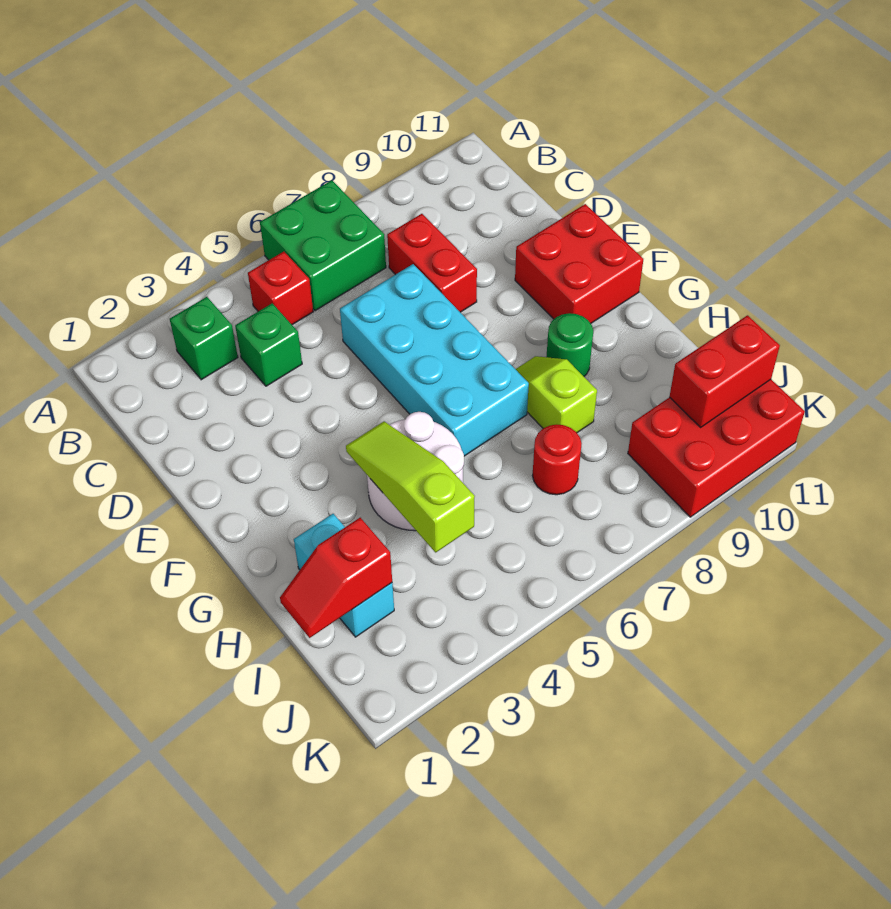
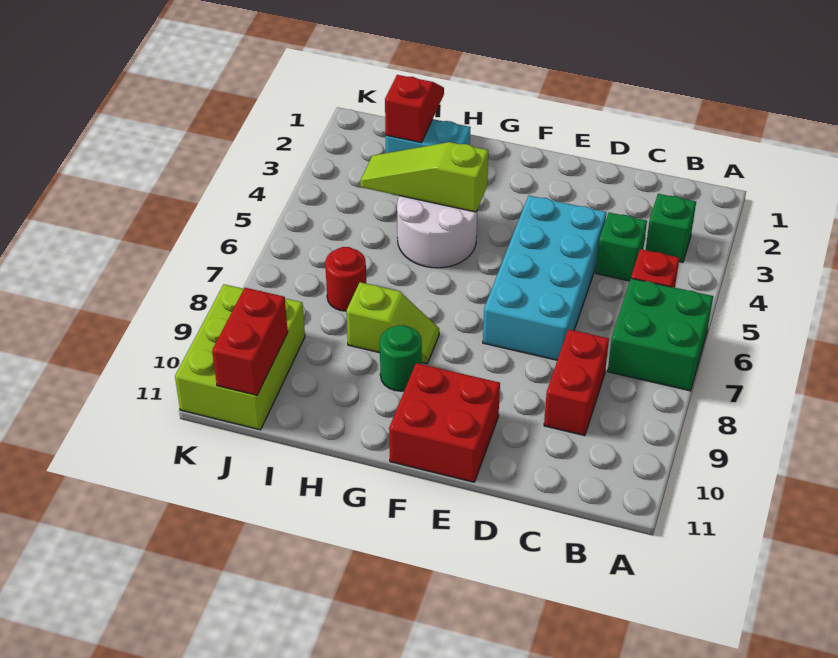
red 1x2 brick [387,214,477,312] -> red 1x2 brick turned to [544,329,609,436]
cyan 2x4 brick [340,264,529,456] -> cyan 2x4 brick turned to [483,196,606,360]
lime 1x3 slope [346,422,475,552] -> lime 1x3 slope turned to [360,142,488,212]
red 2x3 brick [628,380,805,517] -> lime 2x3 brick [175,284,305,430]

